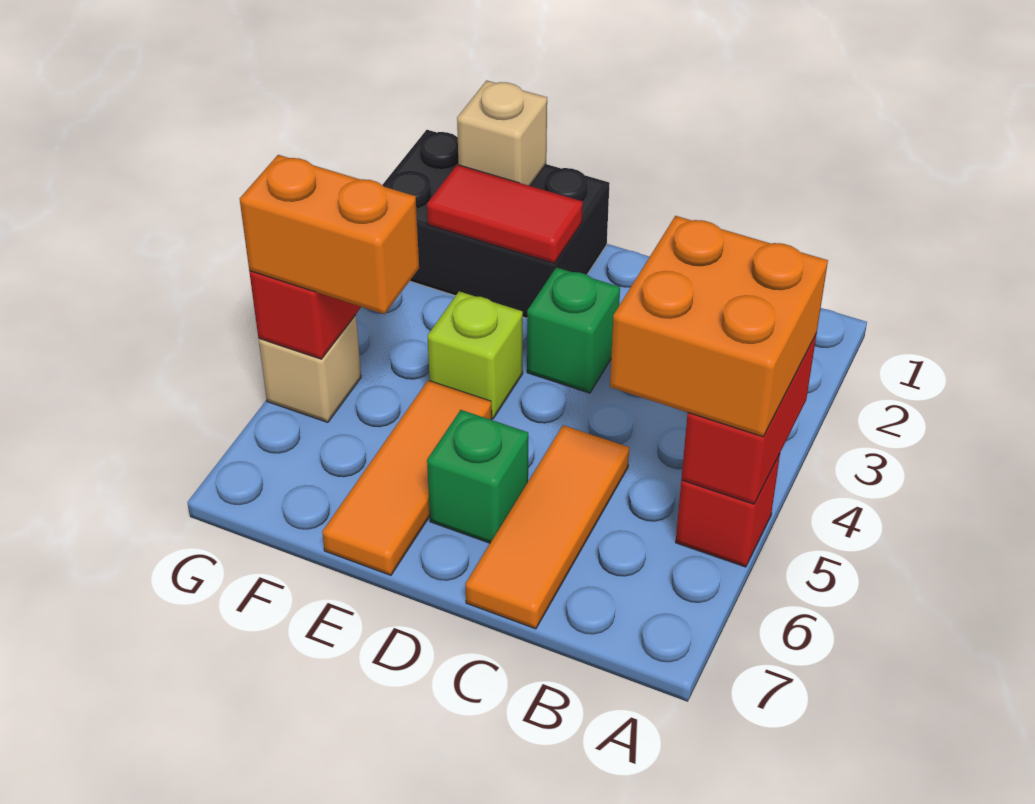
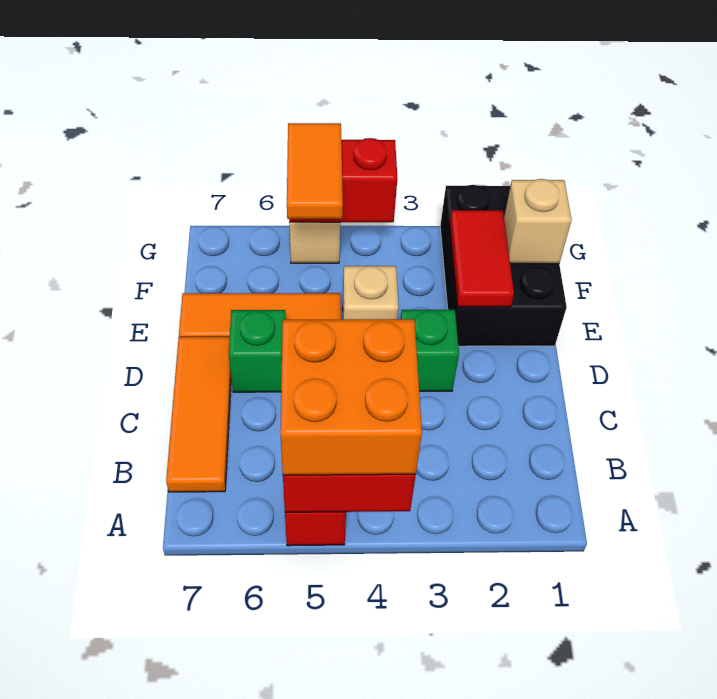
orange 1x3 tile [466,425,629,629] -> orange 1x3 tile turned to [166,337,231,492]
lime 1x1 brick [427,291,523,419] -> tan 1x1 brick [343,266,399,320]
orange 1x2 brick [240,155,419,314] -> orange 1x2 tile [287,123,343,219]

